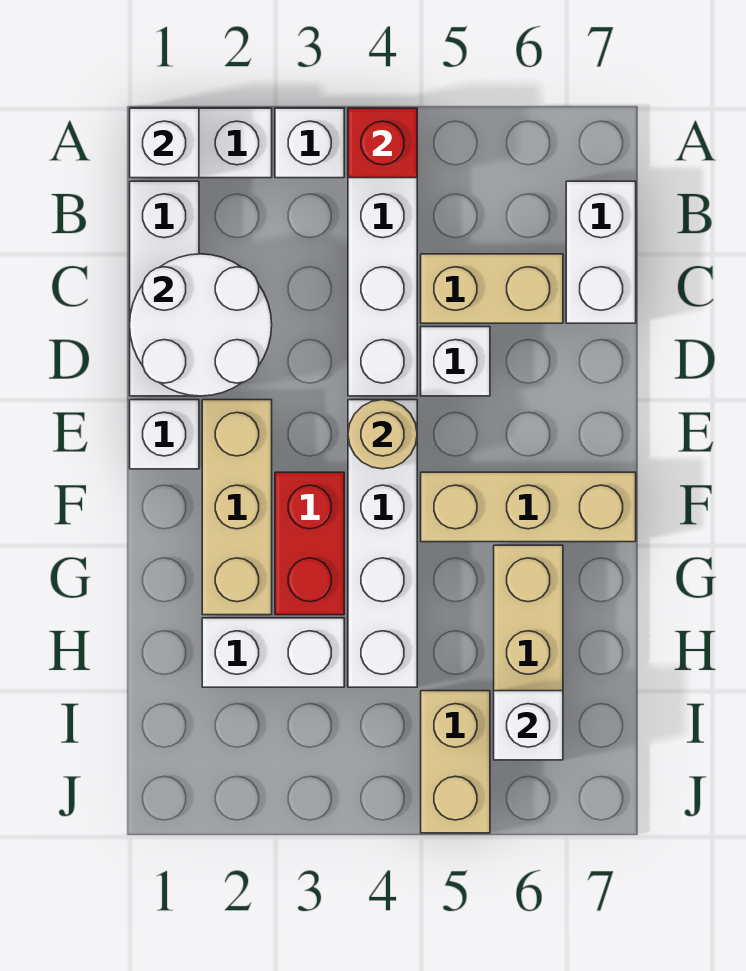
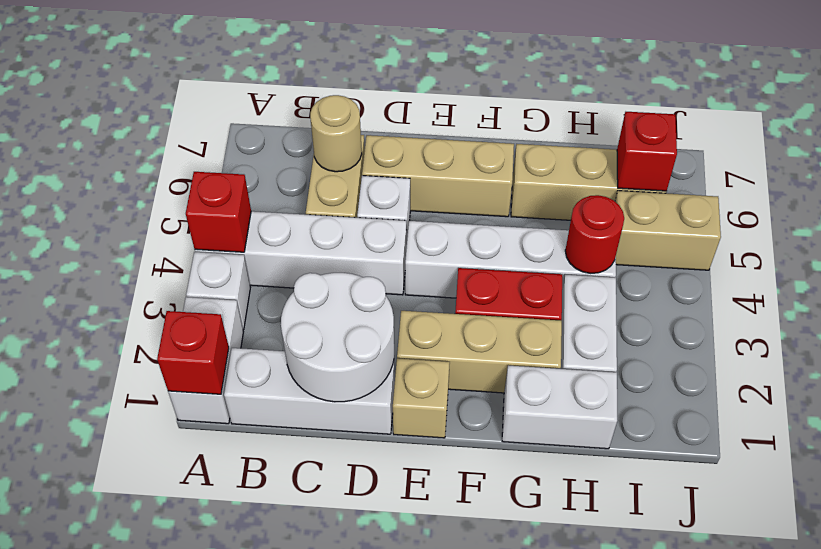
white 1x1 brick [130,108,199,178] -> red 1x1 brick [157,311,229,394]
white 1x2 brick [566,181,636,323] -> white 1x2 brick moved to [502,365,617,449]
white 1x1 brick [130,400,199,469] -> tan 1x1 brick [393,358,450,438]
tan 1x1 round brick [348,400,417,469] -> tan 1x1 round brick moved to [310,95,362,172]
tan 1x3 brick [421,472,636,542] -> tan 1x3 brick turned to [362,135,514,217]
none -> red 1x1 round brick [565,195,624,273]
white 1x1 brick [494,691,563,760] -> red 1x1 brick [617,112,677,191]

